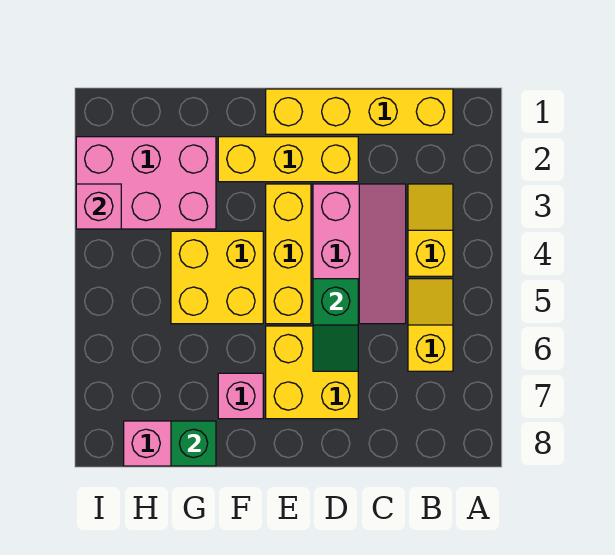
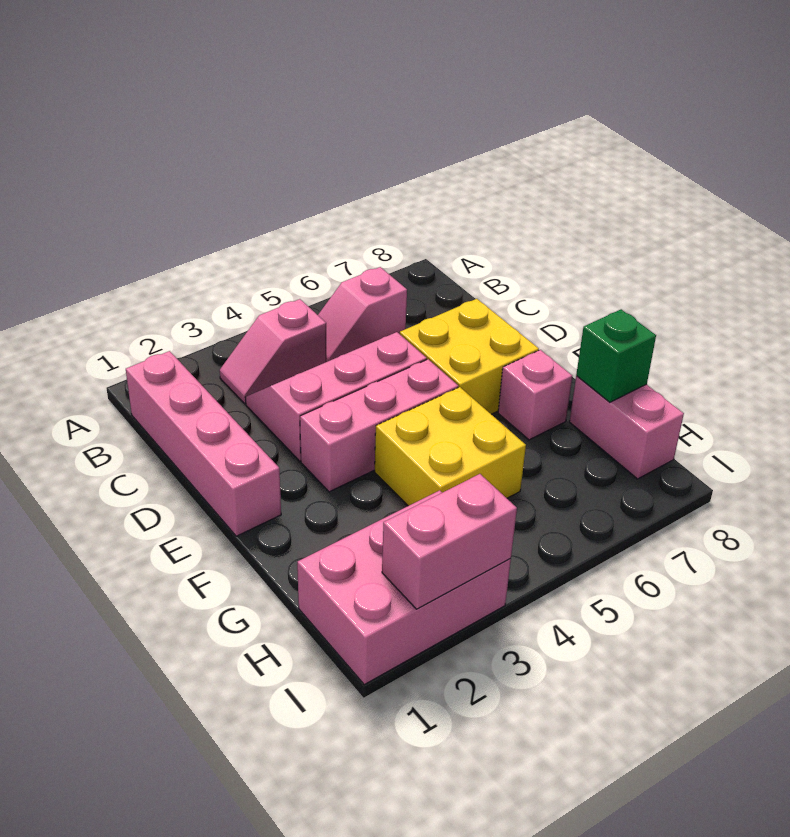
yellow 1x4 brick [266,89,453,134] -> pink 1x4 brick [126,351,281,536]
yellow 1x2 slope [408,184,453,276] -> pink 1x2 slope [220,299,326,404]
yellow 1x2 slope [408,279,453,371] -> pink 1x2 slope [318,267,407,362]
yellow 1x3 brick [218,137,358,182] -> none
green 1x2 slope [313,279,358,371] -> none
yellow 1x3 brick [266,184,311,324] -> pink 1x3 brick [300,359,458,492]
pink 2x3 brick [76,137,216,229] -> pink 2x3 brick turned to [297,490,511,685]
pink 1x1 brick [76,184,121,229] -> pink 1x2 brick [382,474,517,609]

